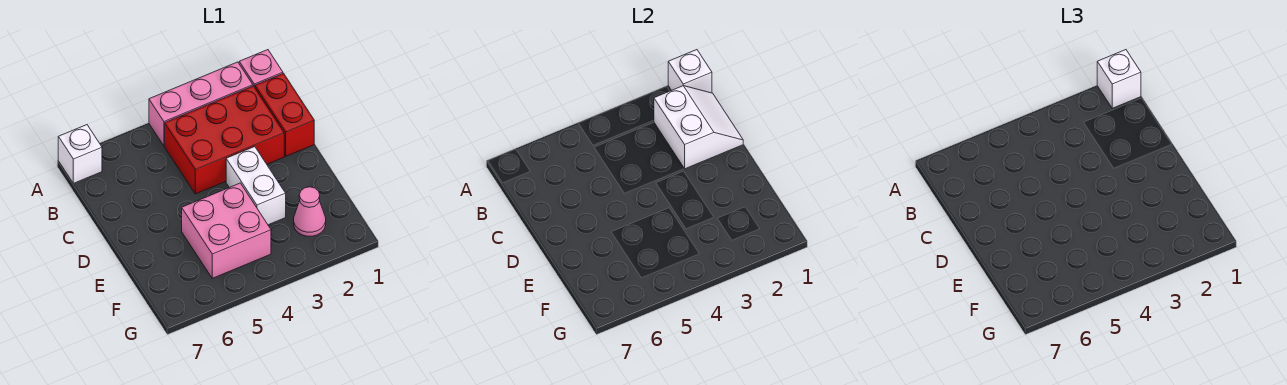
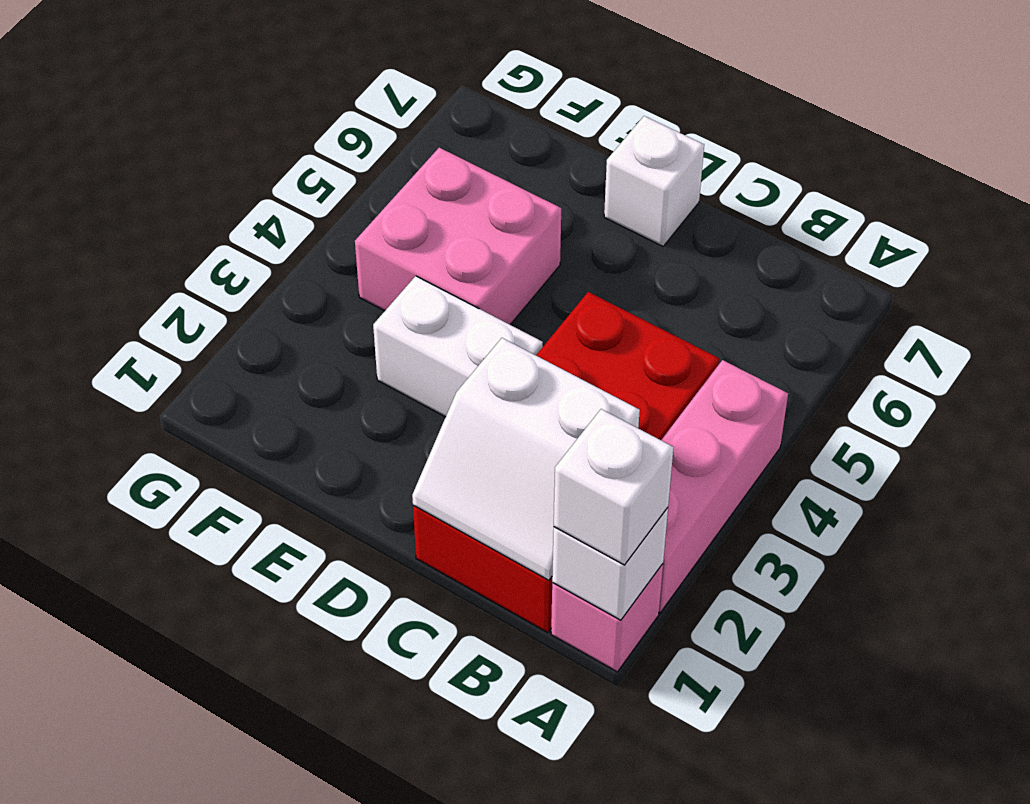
white 1x1 brick [58,125,102,183] -> white 1x1 brick moved to [604,116,704,246]
pink 1x1 cone [294,187,326,236] -> none

